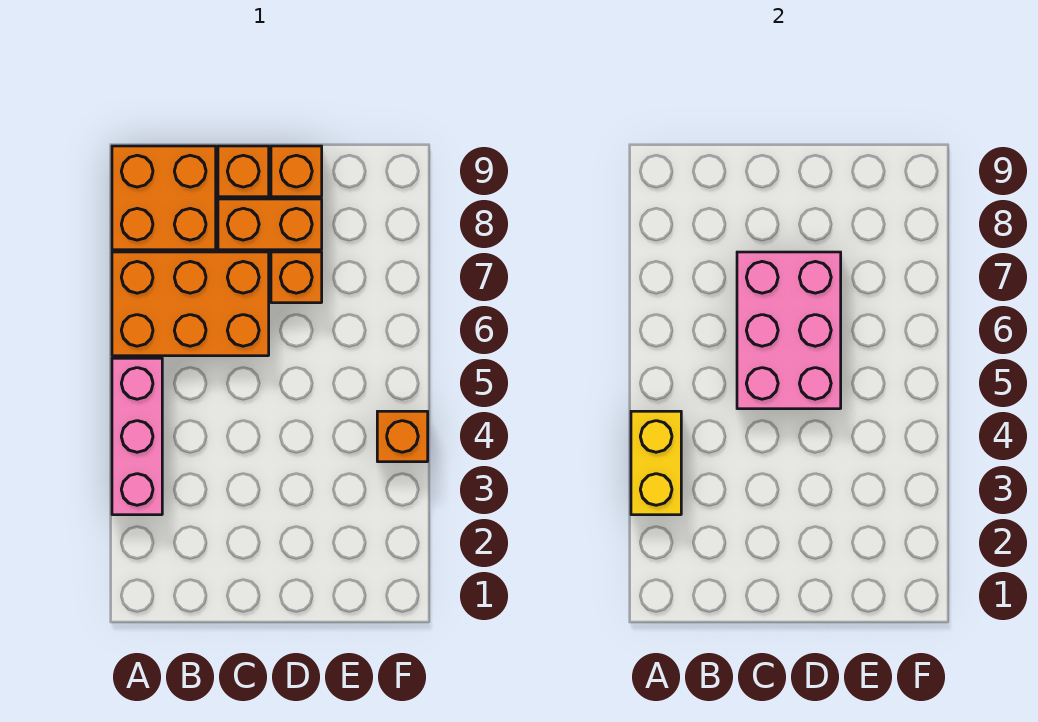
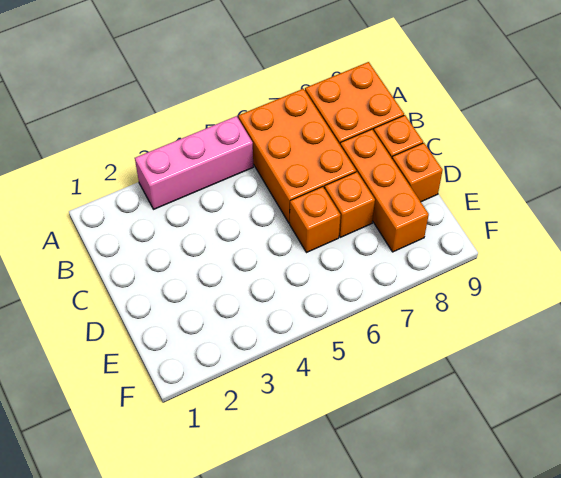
yellow 1x2 brick [631,411,681,515] -> none
pink 2x3 brick [737,252,841,409] -> none
orange 1x2 brick [218,199,322,250] -> orange 1x3 brick [340,129,429,252]
orange 1x1 brick [377,411,428,462] -> orange 1x1 brick moved to [290,187,340,253]

